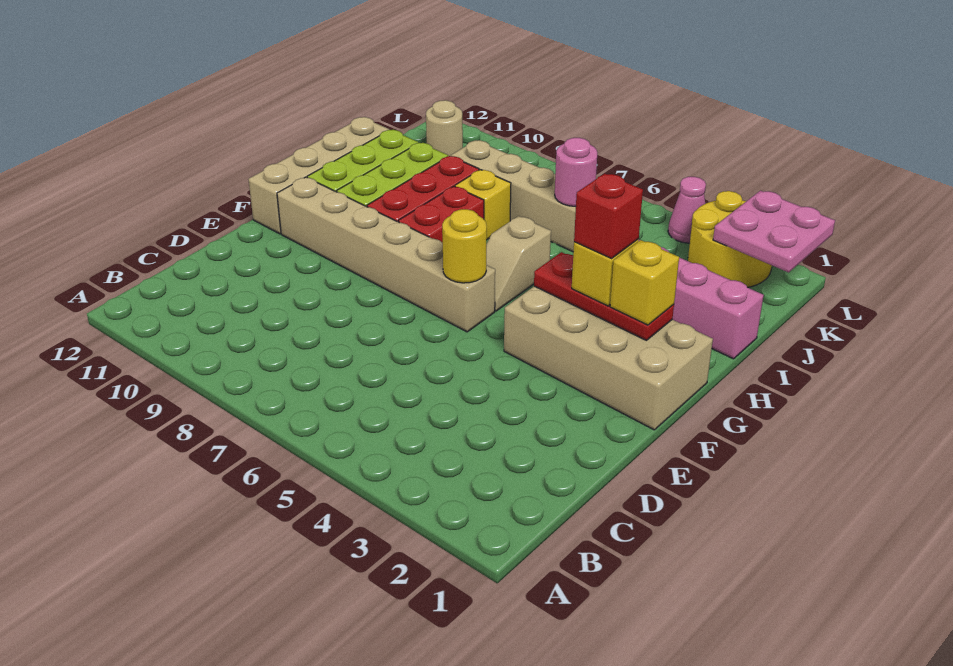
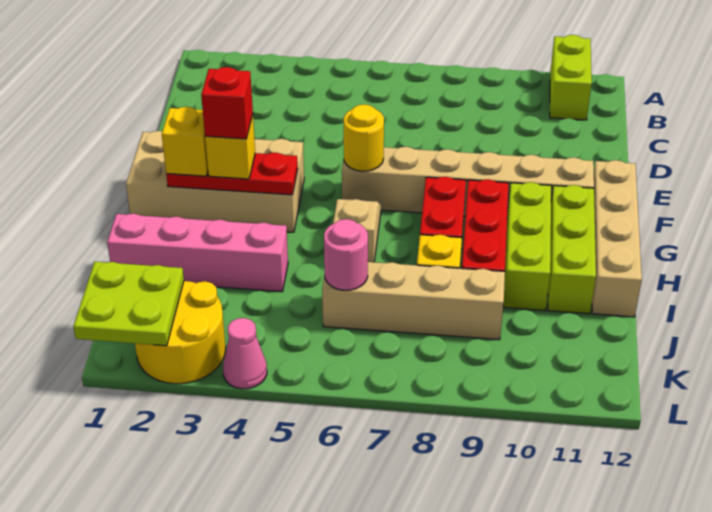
none -> lime 1x2 brick [550,35,592,120]
pink 2x2 plate [713,191,835,272] -> lime 2x2 plate [73,262,184,346]
tan 1x1 round brick [426,100,463,156] -> none

